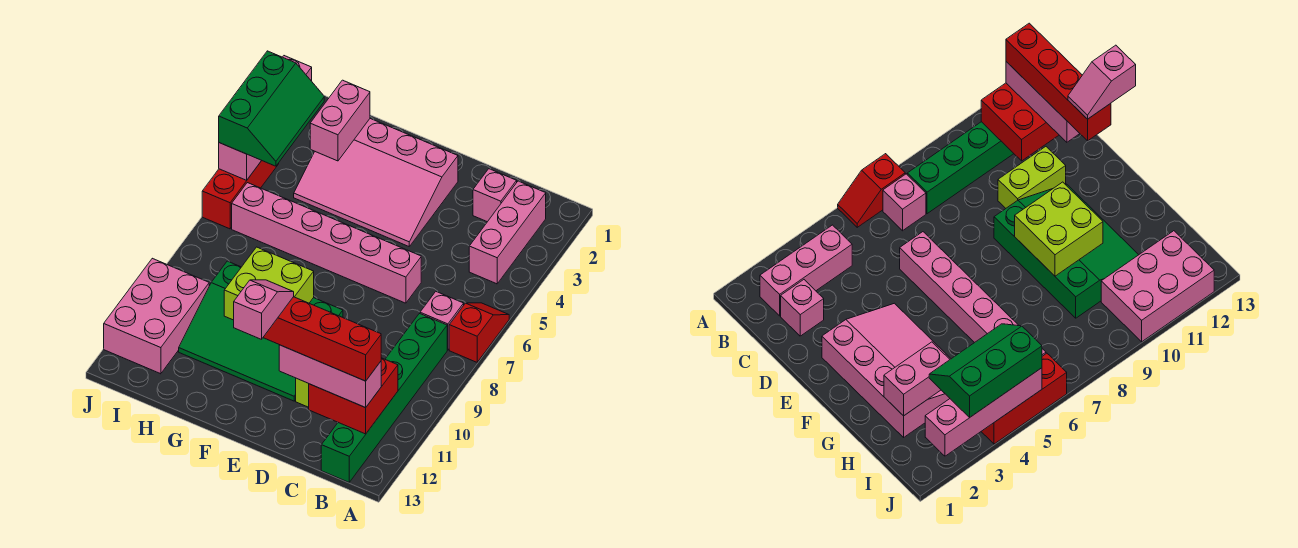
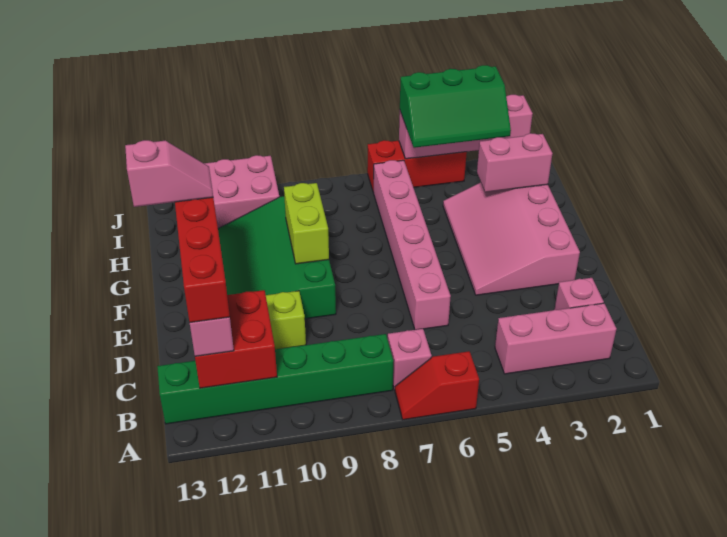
red 1x2 slope [449,303,509,362] -> red 1x2 slope turned to [395,351,479,420]
lime 2x2 brick [224,247,314,320] -> lime 1x2 brick [284,183,329,264]

